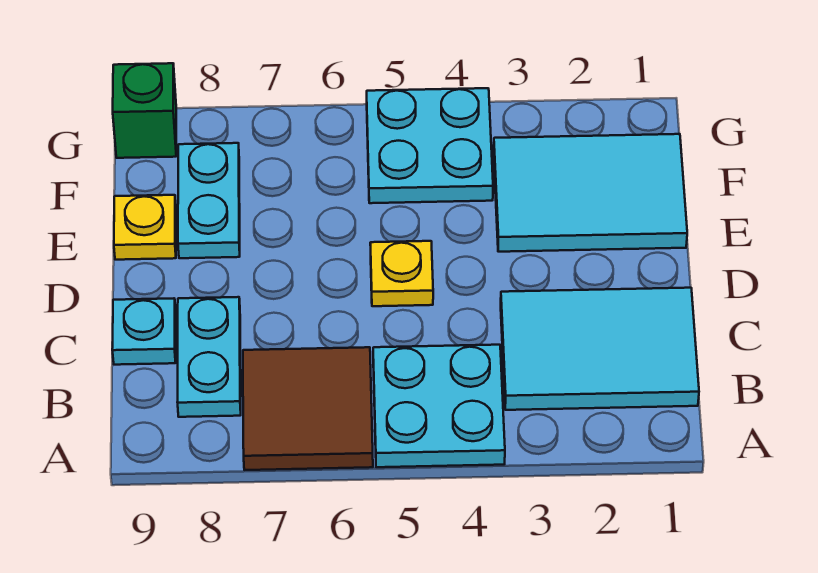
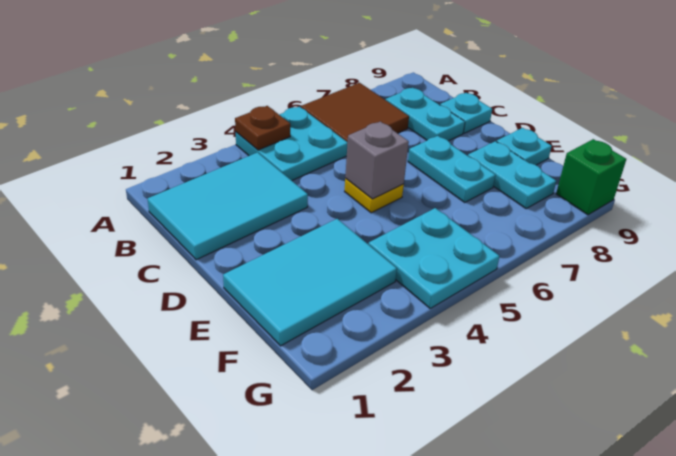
none -> brown 1x1 plate [235,106,290,150]
none -> grey 1x1 brick [345,121,409,199]
none -> cyan 1x2 plate [408,136,496,202]
yellow 1x1 plate [114,195,176,260] -> cyan 1x1 plate [497,128,552,165]

